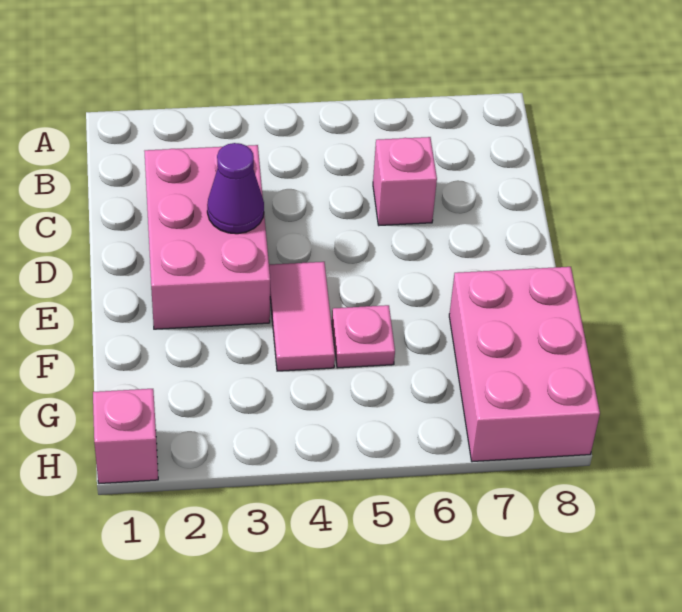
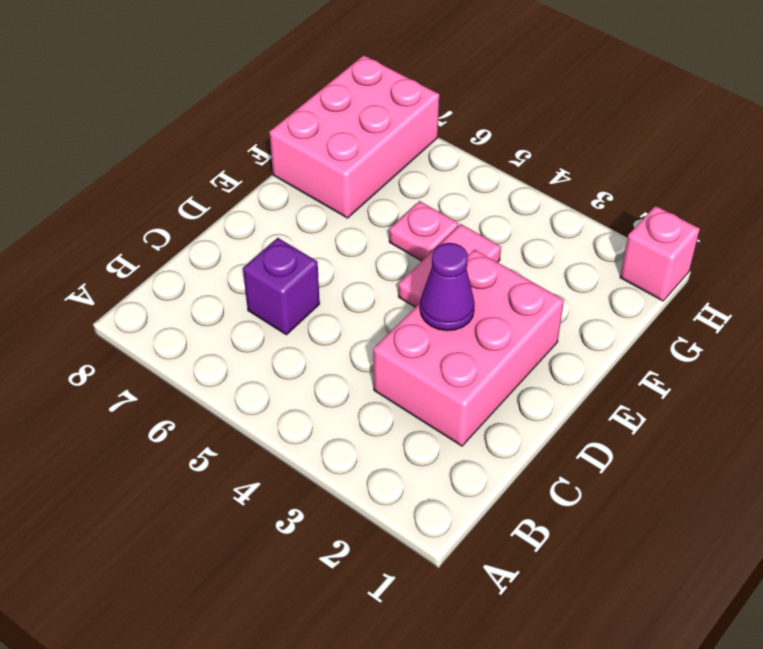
pink 1x1 brick [373,137,437,225] -> purple 1x1 brick [243,238,320,335]

